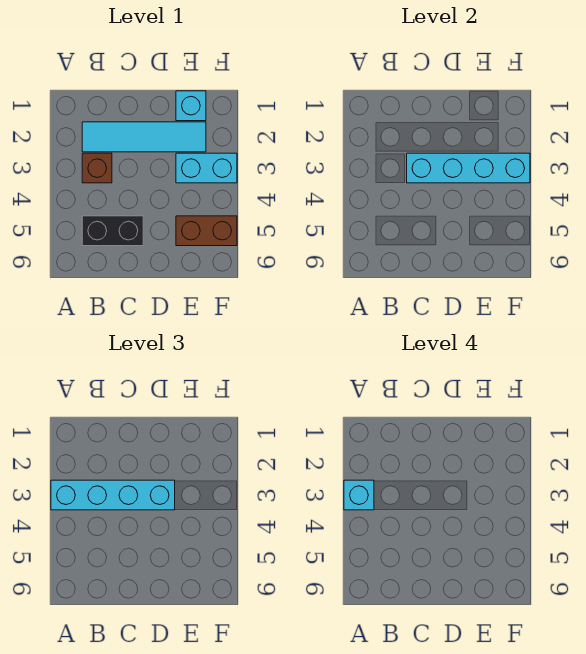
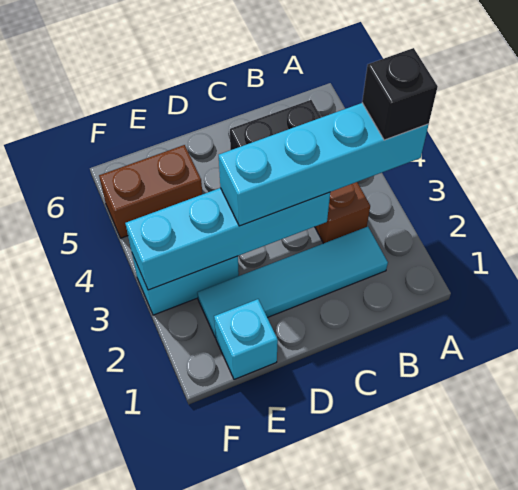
cyan 1x1 brick [344,480,374,510] -> black 1x1 brick [362,48,438,140]

